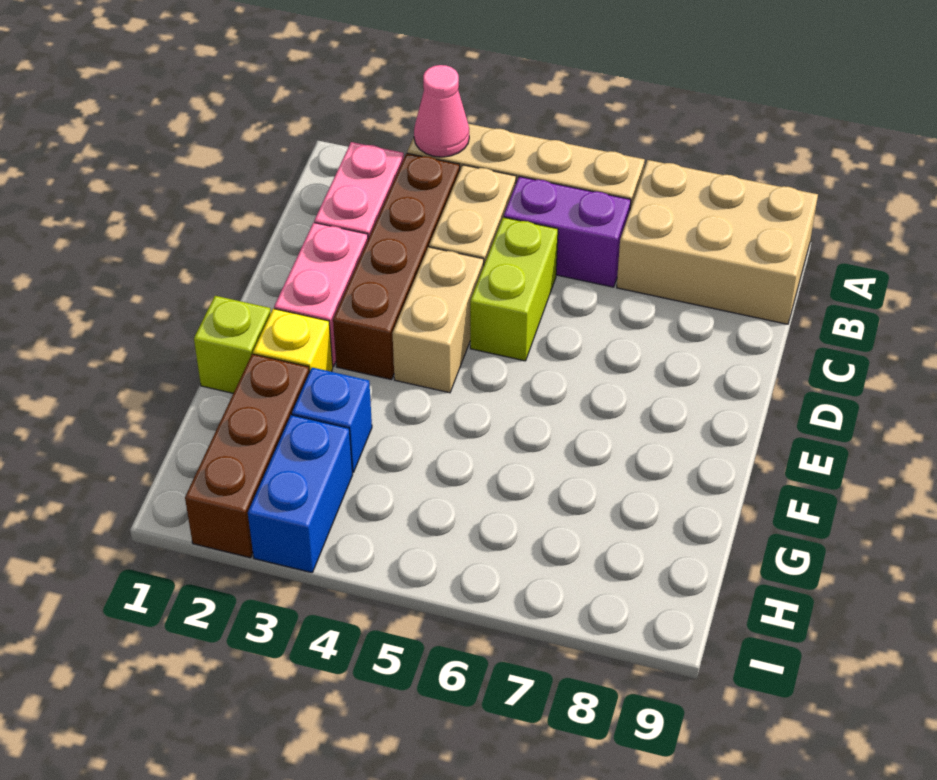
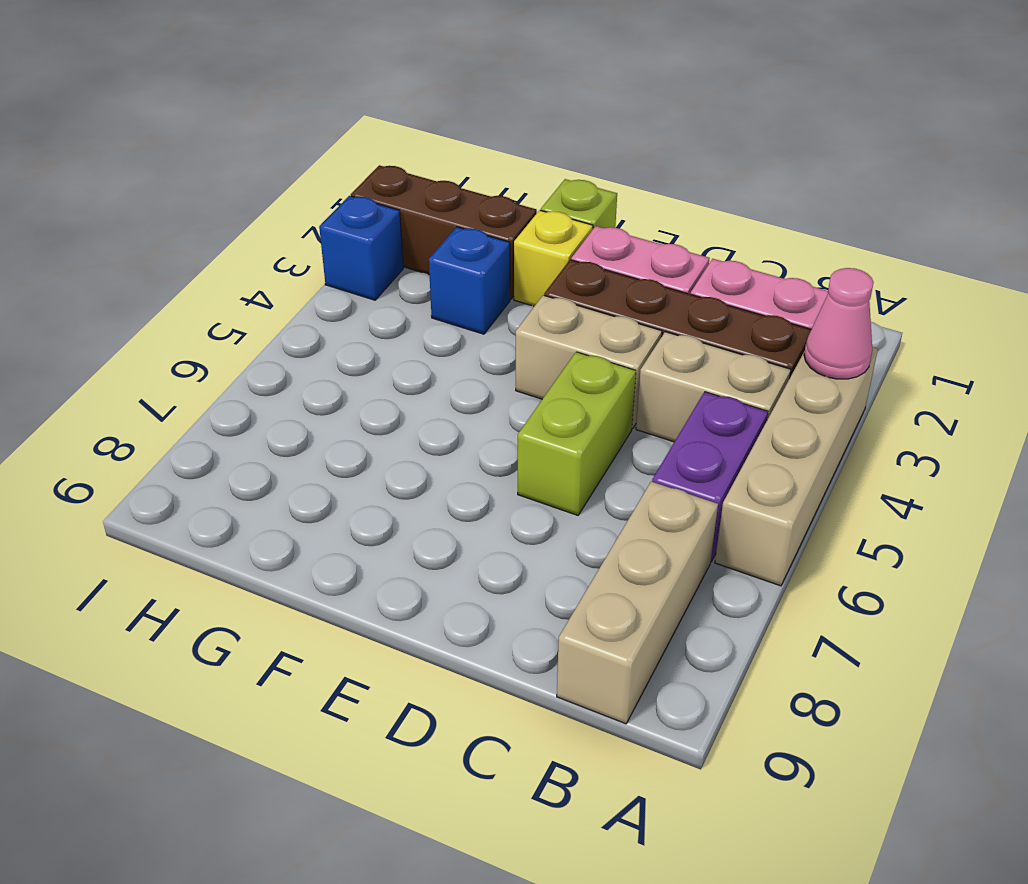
tan 2x3 brick [617,160,818,324] -> tan 1x3 brick [557,482,718,724]
lime 1x2 brick [470,217,558,361] -> lime 1x2 brick turned to [518,352,636,515]
blue 1x2 brick [248,415,352,573] -> blue 1x1 brick [319,196,403,300]

